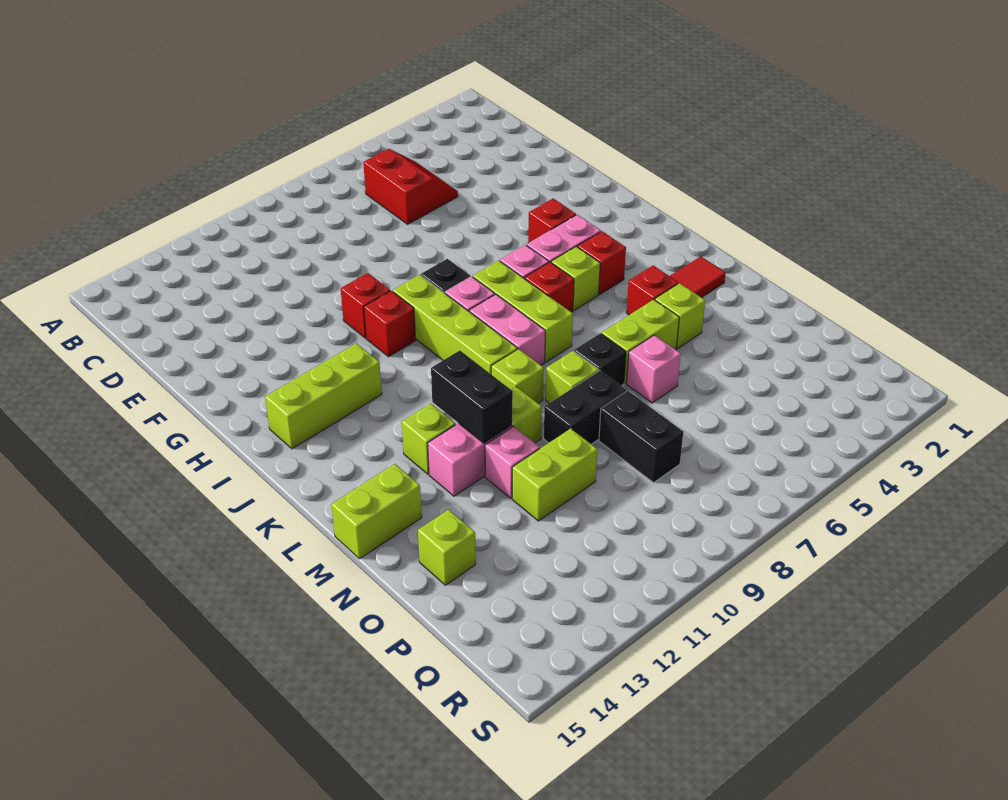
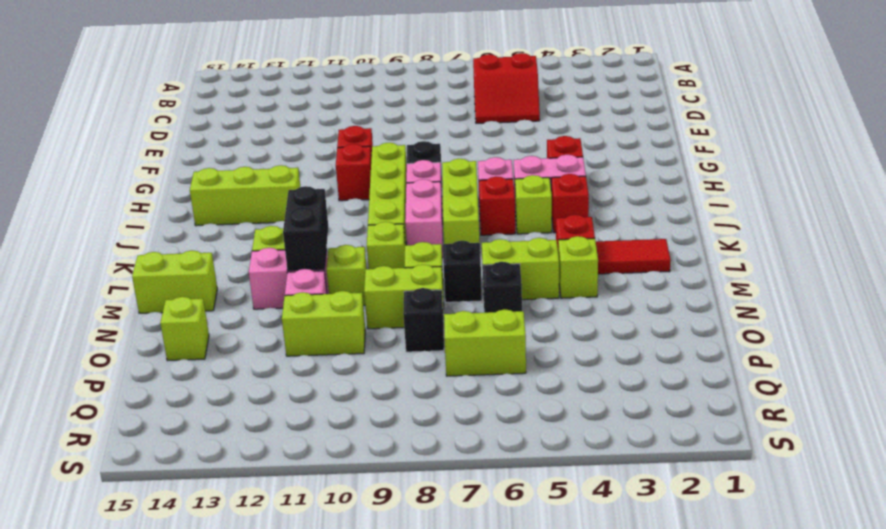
red 2x2 slope [363,149,458,224] -> red 2x2 slope turned to [473,53,540,123]
pink 1x1 brick [627,335,681,403] -> black 1x1 brick [483,262,522,313]
black 1x2 brick [544,371,626,444] -> lime 1x2 brick [364,265,444,329]
black 1x2 brick [599,391,683,483] -> black 1x1 brick [403,288,444,352]
none -> lime 1x2 brick [444,309,526,376]

